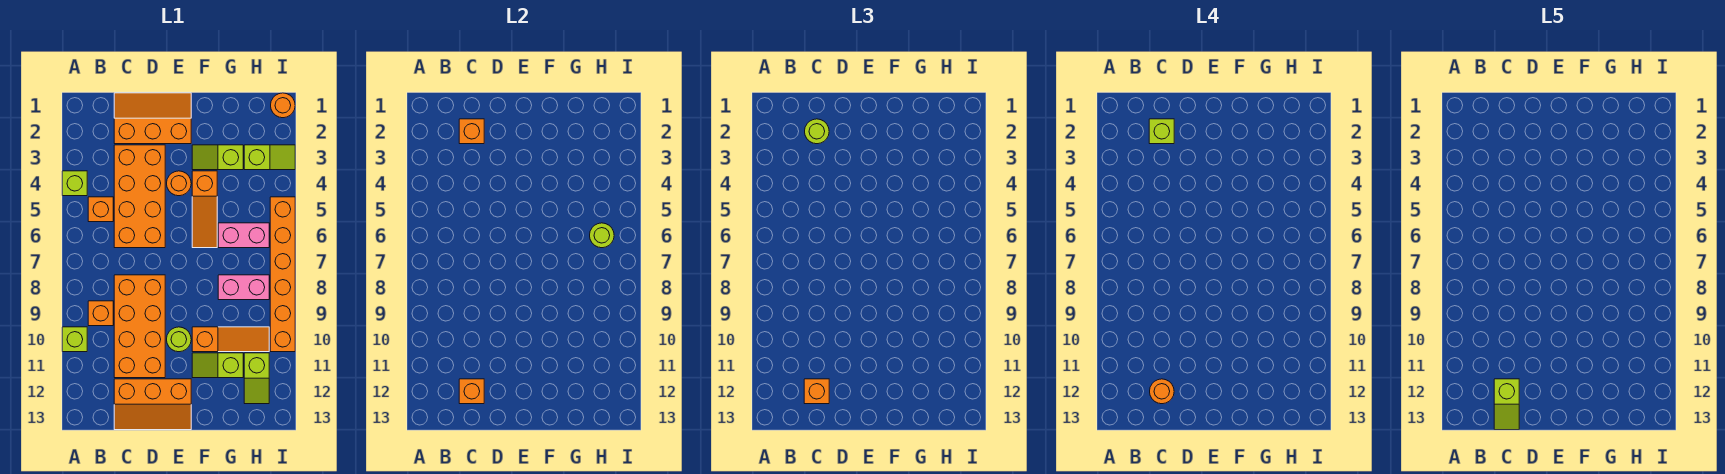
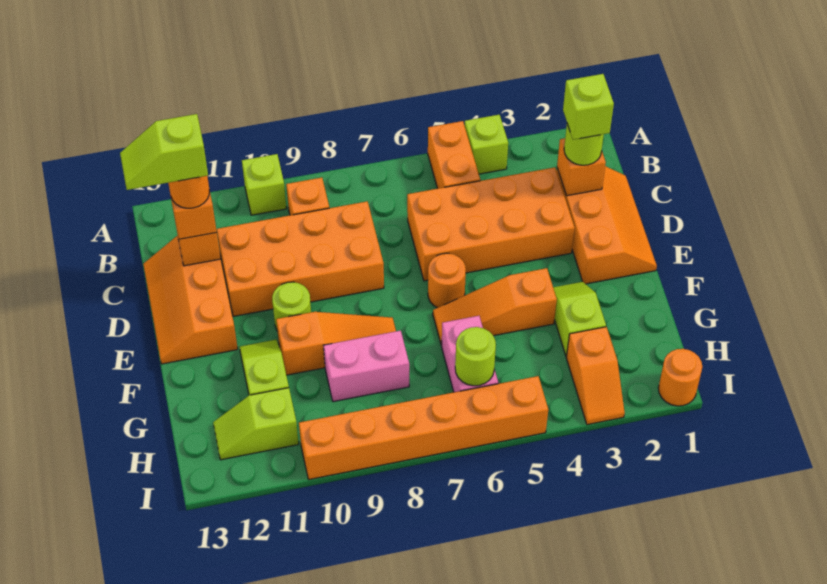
orange 1x1 brick [88,197,113,222] -> orange 1x2 brick [428,121,480,189]
orange 1x1 round brick [167,171,191,196] -> orange 1x1 round brick moved to [428,253,466,308]
orange 1x3 slope [192,327,269,352] -> orange 1x3 slope turned to [276,312,396,375]
pink 1x2 brick [218,275,269,300] -> pink 1x2 brick turned to [323,331,409,402]
lime 1x2 slope [244,145,295,170] -> orange 1x2 slope [566,327,625,425]

